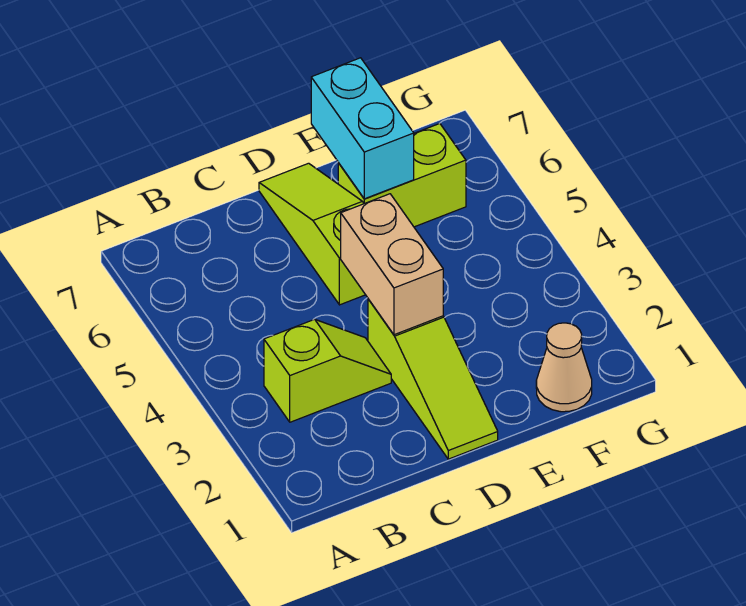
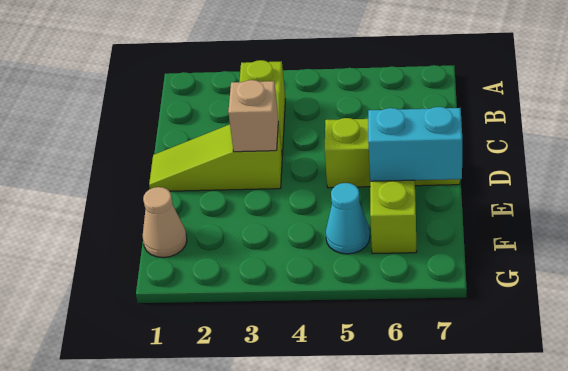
tan 1x2 brick [341,194,443,335] -> tan 1x1 brick [228,80,278,152]
none -> cyan 1x1 cone [326,183,370,254]

